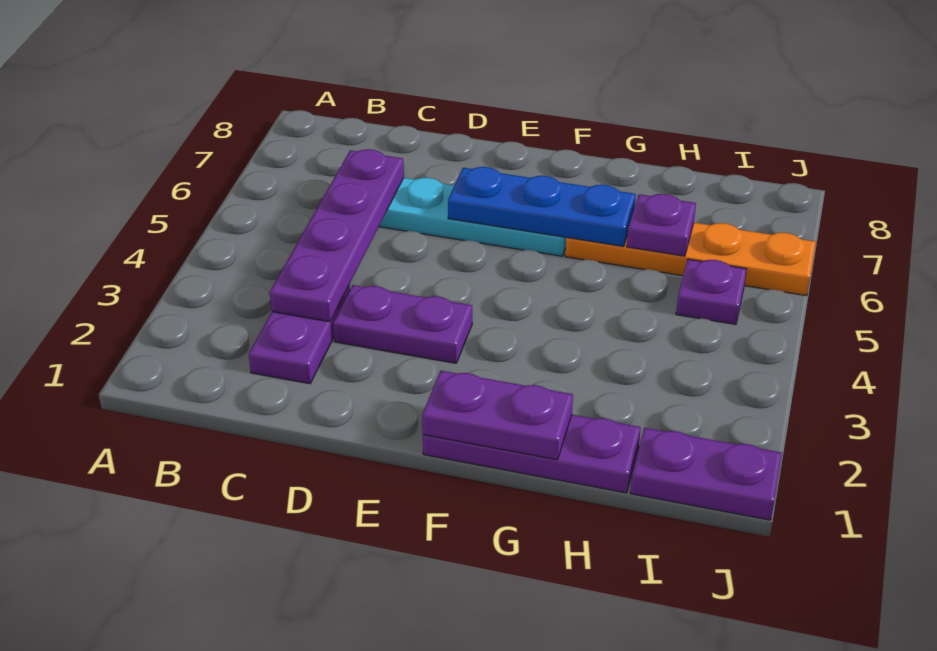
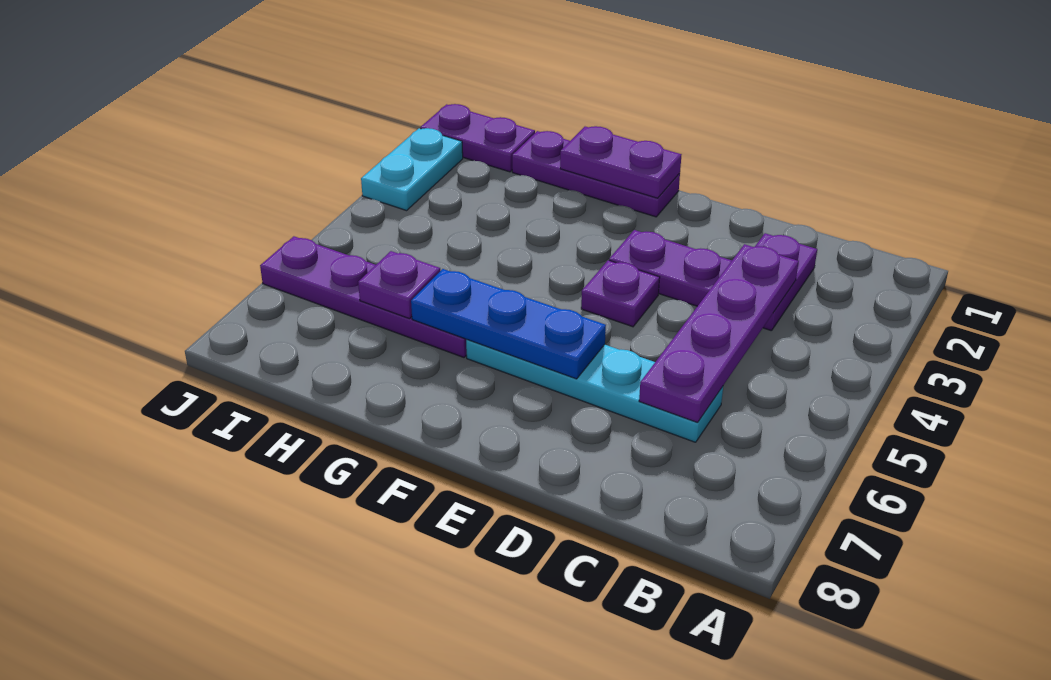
orange 1x4 plate [565,223,816,296] -> purple 1x4 plate [260,236,467,357]
purple 1x1 plate [676,259,747,324] -> purple 1x1 plate moved to [581,260,660,327]
none -> cyan 1x2 plate [361,128,463,211]

